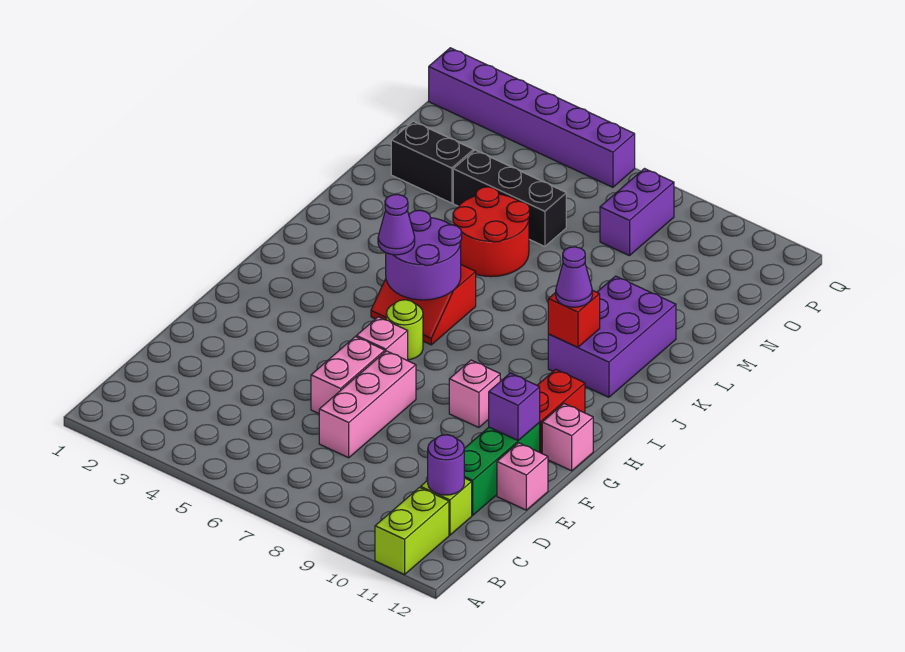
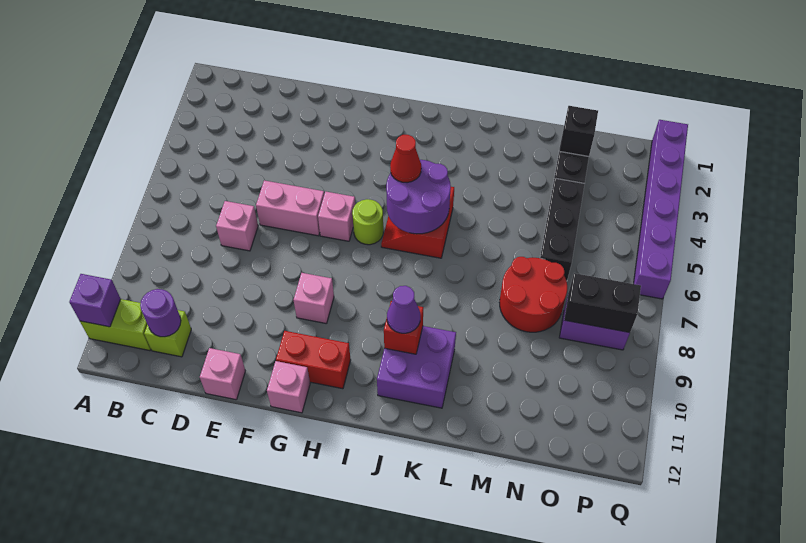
pink 1x3 brick [319,351,416,458] -> pink 1x1 brick [216,201,258,251]
green 1x3 brick [464,423,540,515] -> none
purple 1x1 brick [489,373,540,440] -> purple 1x1 brick moved to [69,274,121,327]
purple 1x1 cone [378,194,415,255] -> red 1x1 cone [390,135,421,183]
purple 2x3 brick [548,276,676,397] -> purple 2x2 brick [377,326,456,408]
red 2x2 round brick [453,187,530,277] -> red 2x2 round brick moved to [500,257,567,332]
none -> black 1x1 brick [560,106,598,156]
none -> black 1x2 brick [564,273,641,333]

